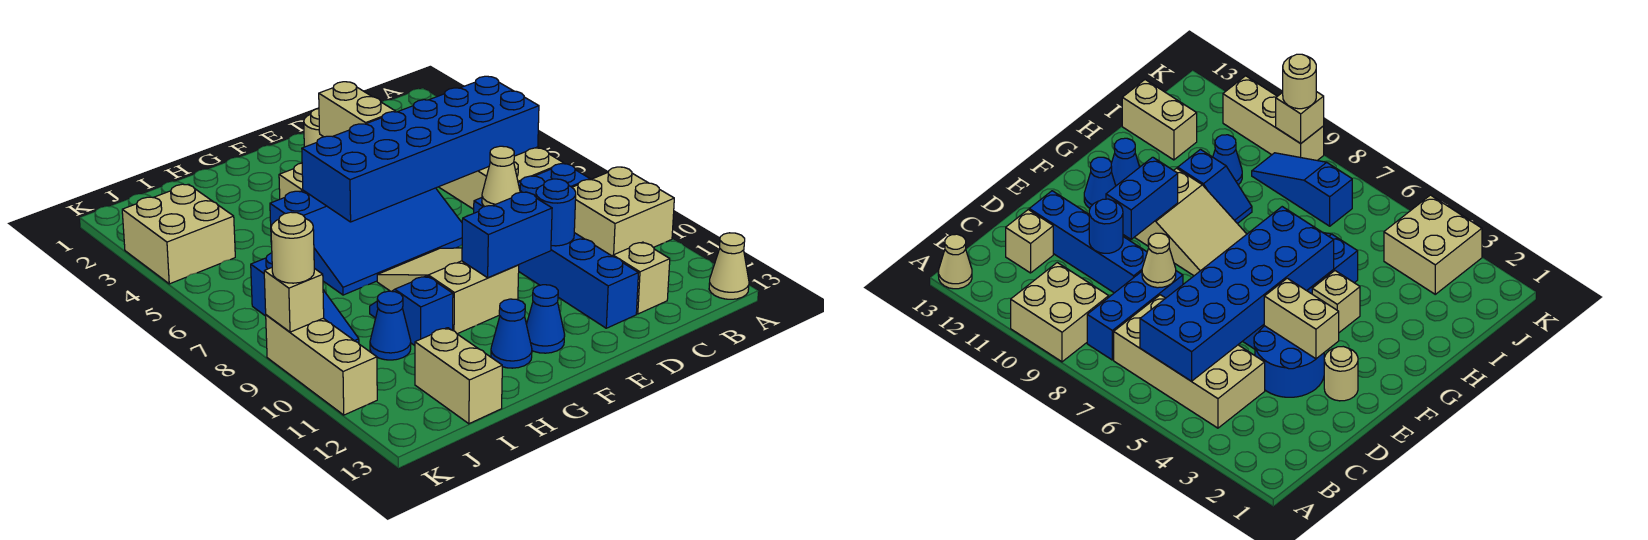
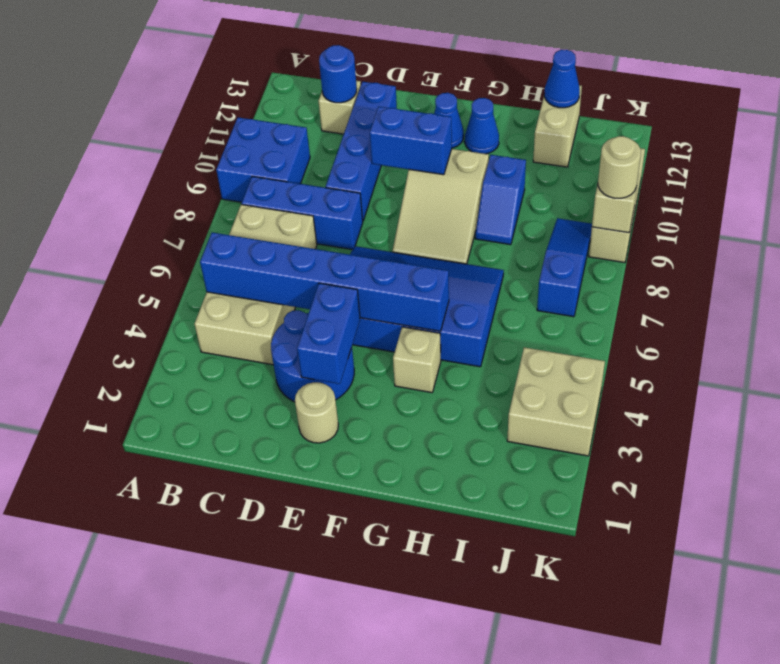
tan 2x2 brick [572,167,674,256] -> blue 2x2 brick [216,117,310,202]
tan 1x1 cone [709,233,749,299] -> none
blue 2x6 brick [302,76,539,222] -> blue 1x6 brick [200,232,449,331]
tan 1x1 cone [482,146,520,207] -> none
blue 1x1 round brick [536,179,576,246] -> blue 1x1 round brick moved to [319,45,357,103]
tan 1x2 brick [319,82,396,137] -> blue 1x2 brick [297,283,360,384]
blue 1x1 cone [370,291,411,360] -> blue 1x1 cone moved to [544,50,580,108]

